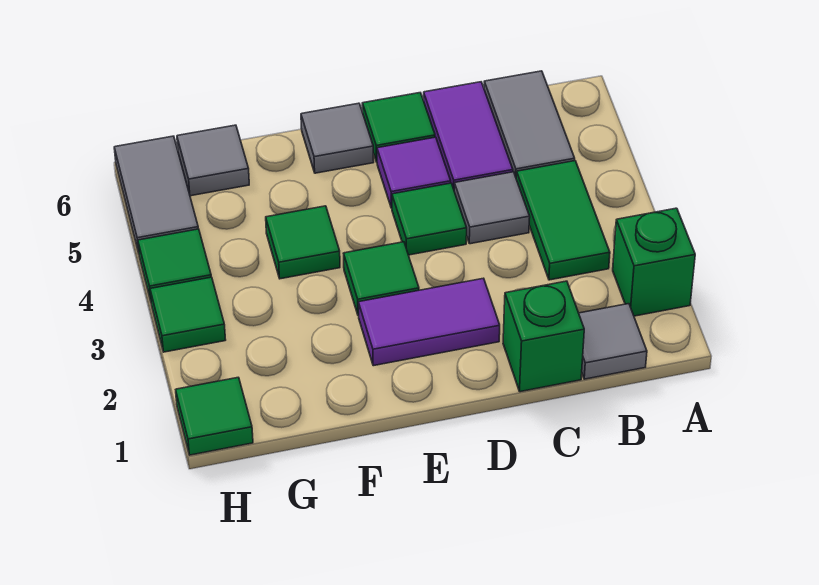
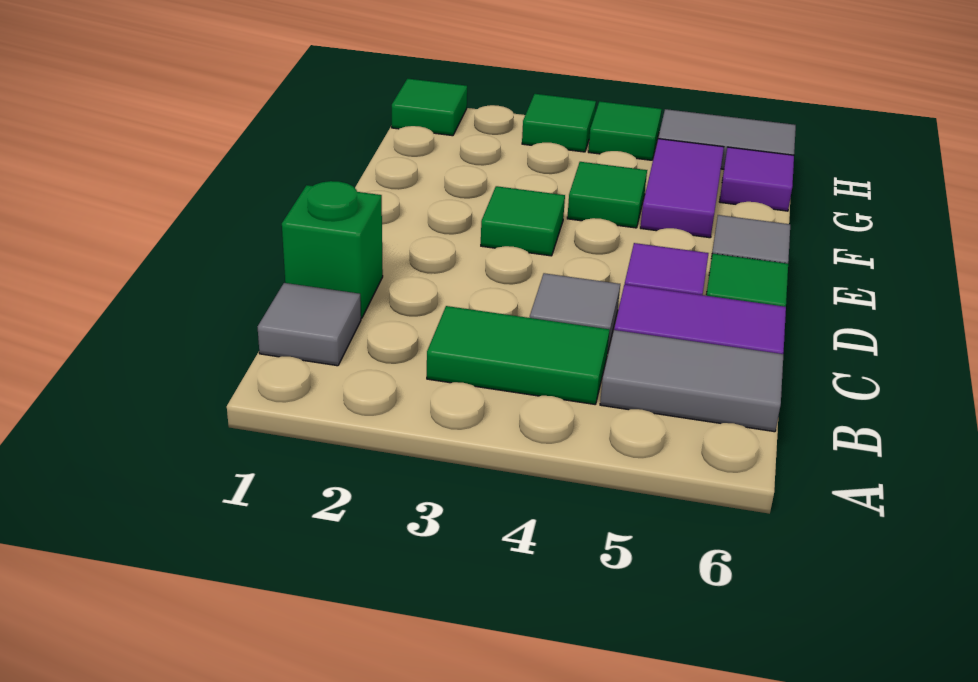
green 1x1 brick [613,208,695,316] -> none
purple 1x2 tile [358,278,500,366] -> purple 1x2 tile moved to [640,139,724,238]
green 1x1 tile [392,183,467,255] -> none
grey 1x1 tile [177,125,249,196] -> purple 1x1 tile [719,147,794,211]

